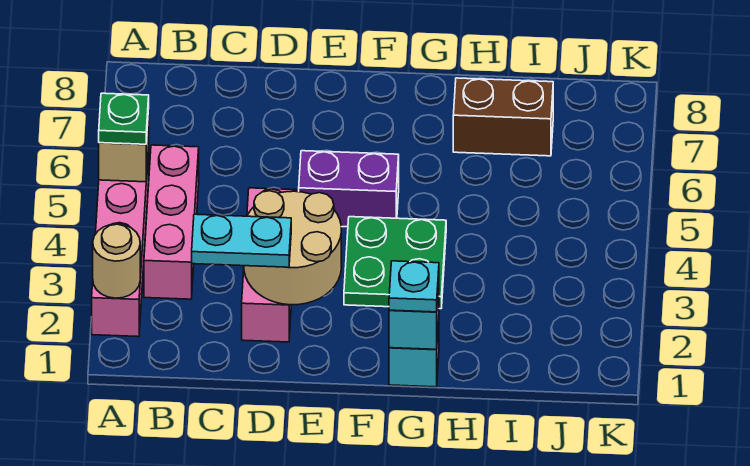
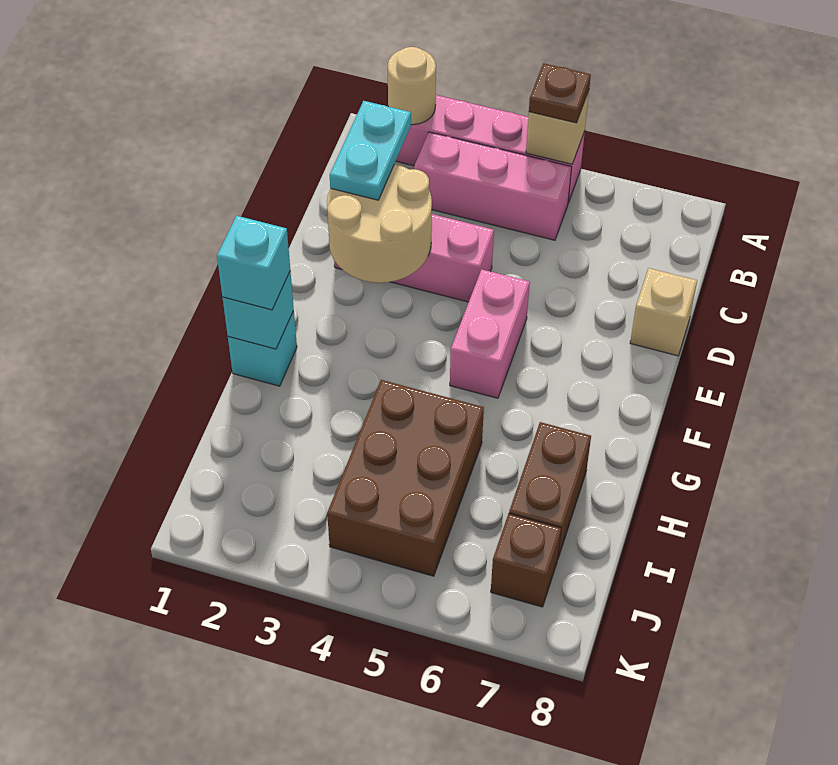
green 1x1 plate [99,93,149,144] -> brown 1x1 plate [529,63,591,123]
none -> tan 1x1 brick [630,268,697,356]
purple 1x2 brick [299,151,399,227] -> pink 1x2 brick [450,269,530,398]
green 2x2 plate [344,217,446,309] -> none
cyan 1x1 plate [389,261,439,312] -> cyan 1x1 brick [217,216,290,310]
none -> brown 2x3 brick [327,380,484,576]
none -> brown 1x1 brick [491,514,561,607]

